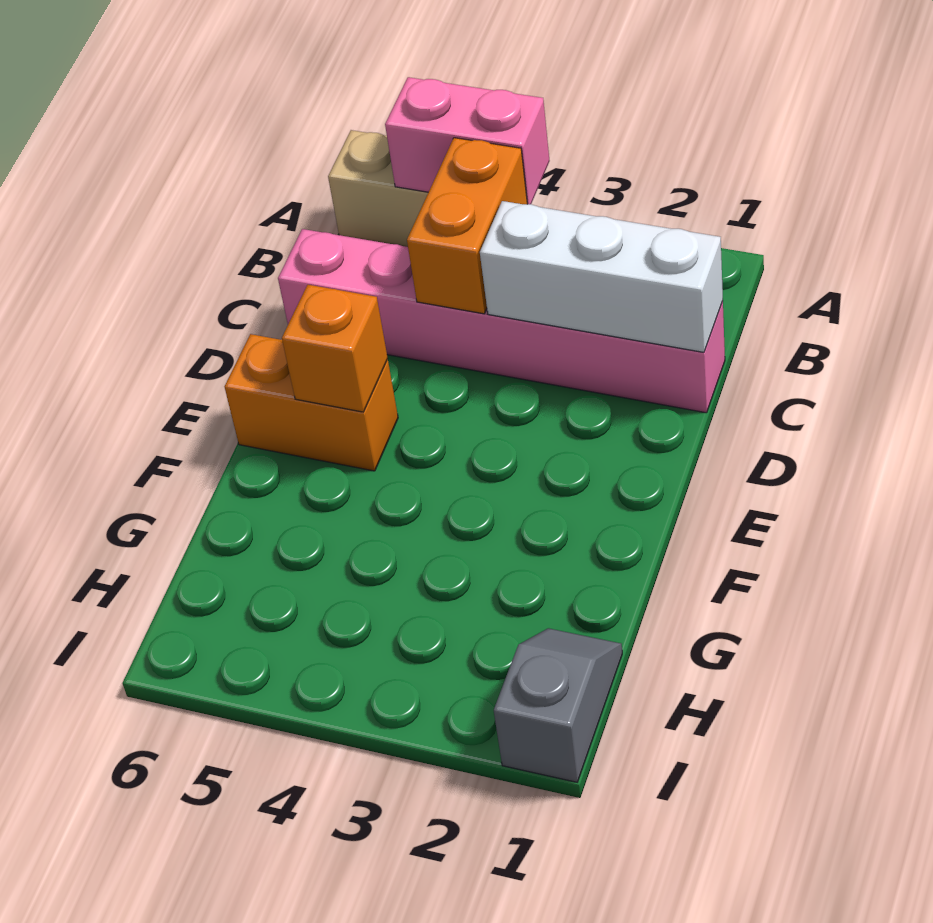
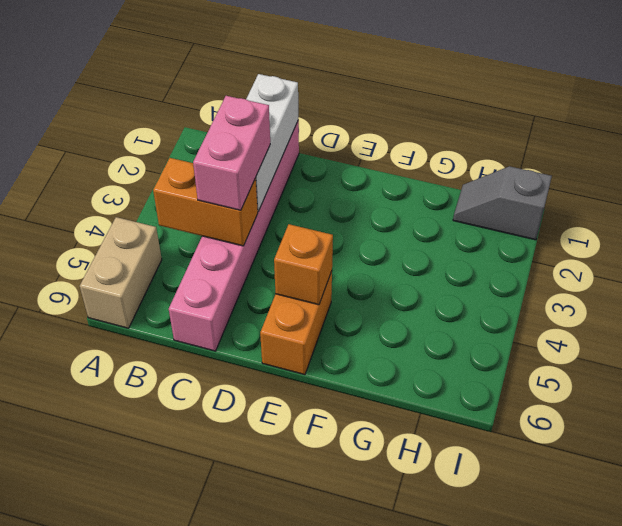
pink 1x2 brick [385,77,550,204] -> pink 1x2 brick moved to [193,96,270,210]

